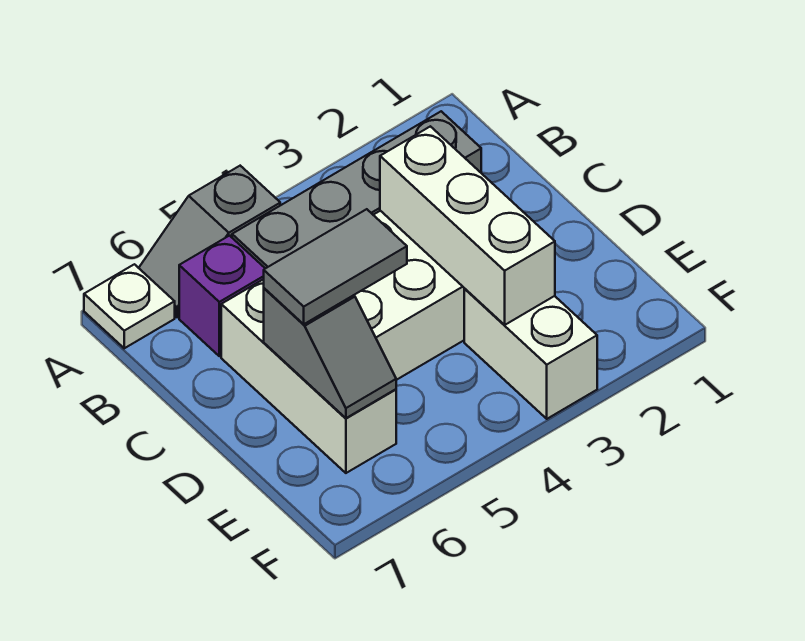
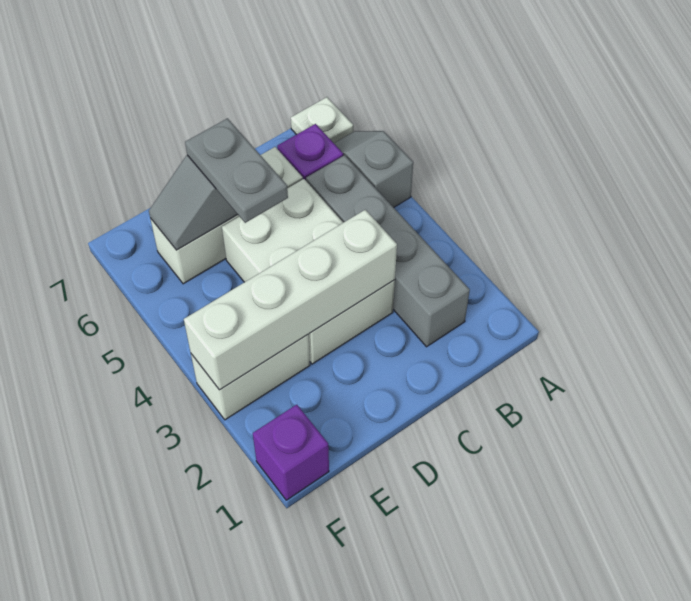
white 1x3 brick [380,126,555,325] -> white 1x4 brick [184,210,397,390]
grey 1x2 tile [264,209,407,324] -> grey 1x2 plate [185,118,288,223]
none -> purple 1x1 brick [253,405,329,500]

